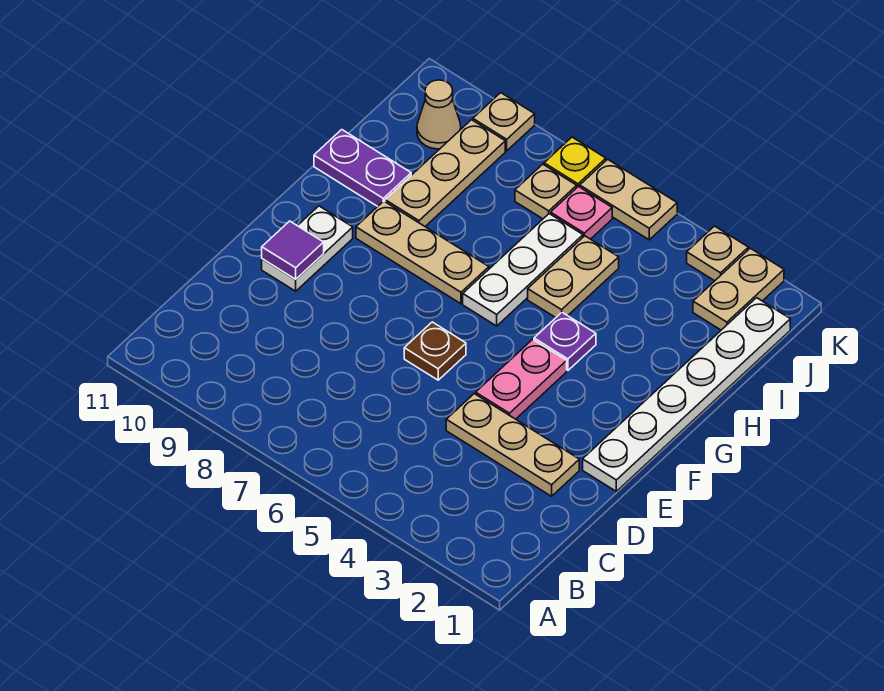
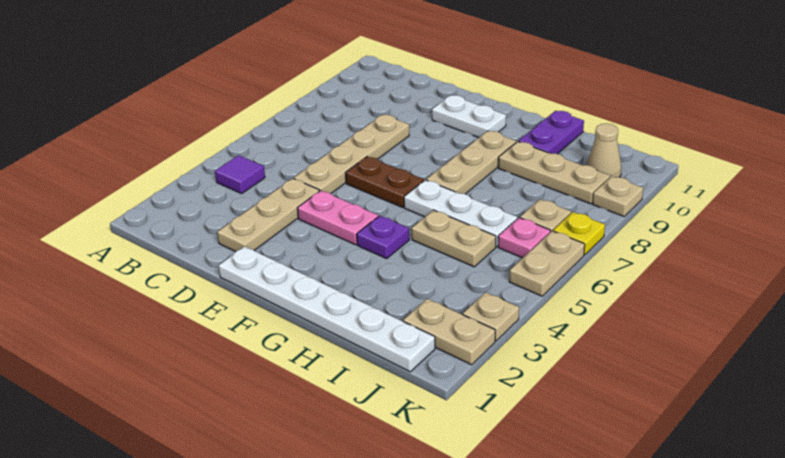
none -> tan 1x4 plate [294,115,409,193]
brown 1x1 plate [404,322,466,380] -> brown 1x2 plate [346,157,424,208]
purple 1x1 tile [262,221,324,279] -> purple 1x1 tile moved to [215,155,265,194]

